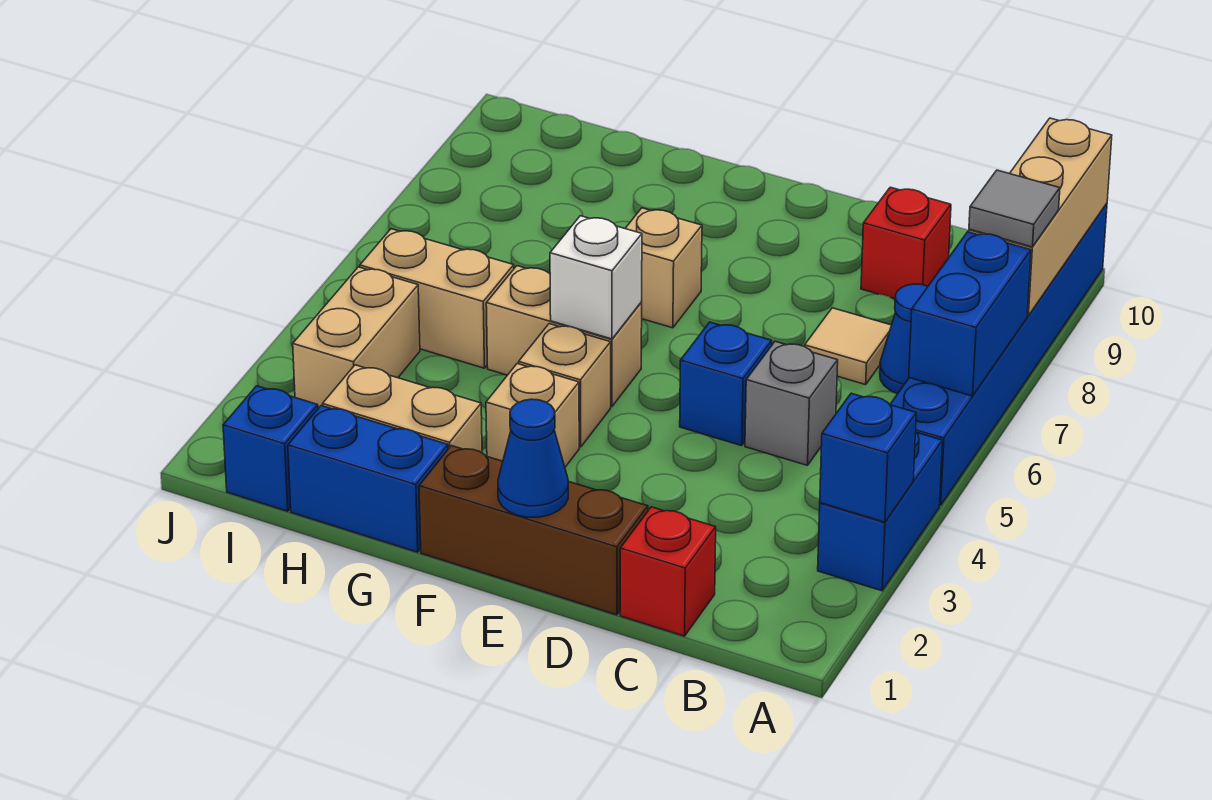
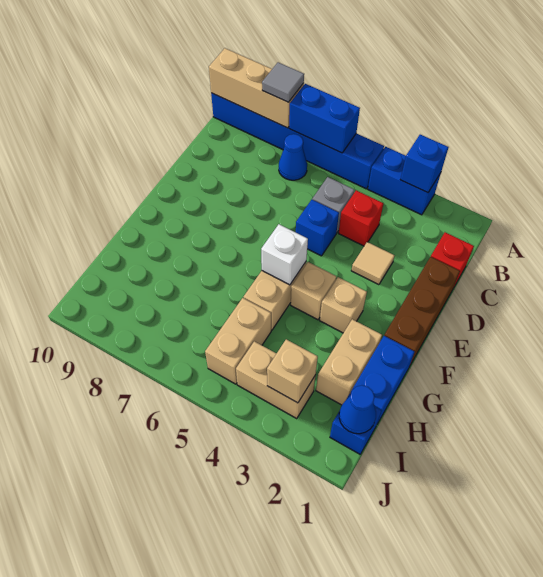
tan 1x1 tile [805,308,891,385] -> tan 1x1 tile moved to [351,242,395,285]
red 1x1 brick [861,187,951,299] -> red 1x1 brick moved to [338,190,383,246]
blue 1x1 cone [498,399,568,517] -> blue 1x1 cone moved to [339,385,376,434]
tan 1x1 brick [625,208,702,328] -> tan 1x1 brick moved to [267,339,318,403]

